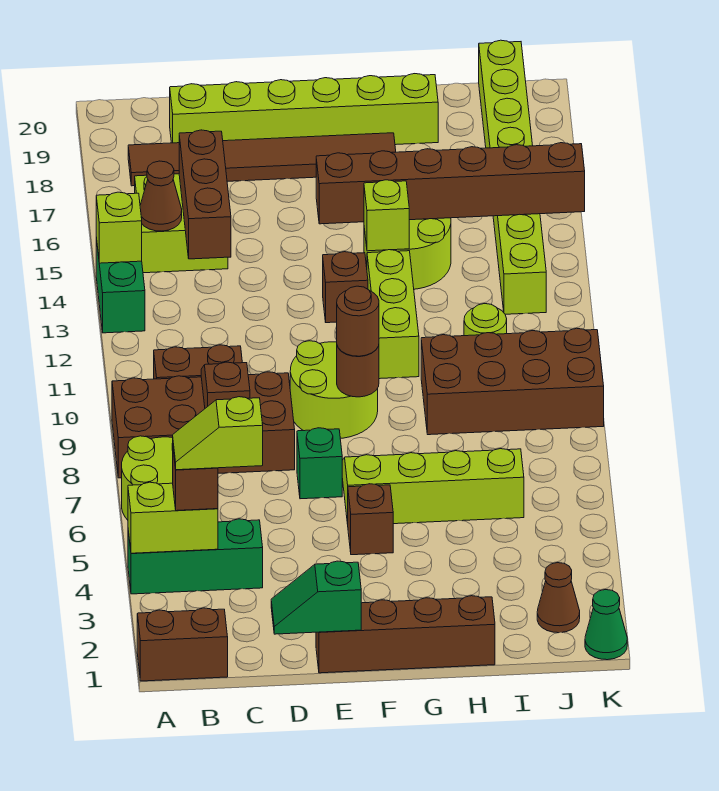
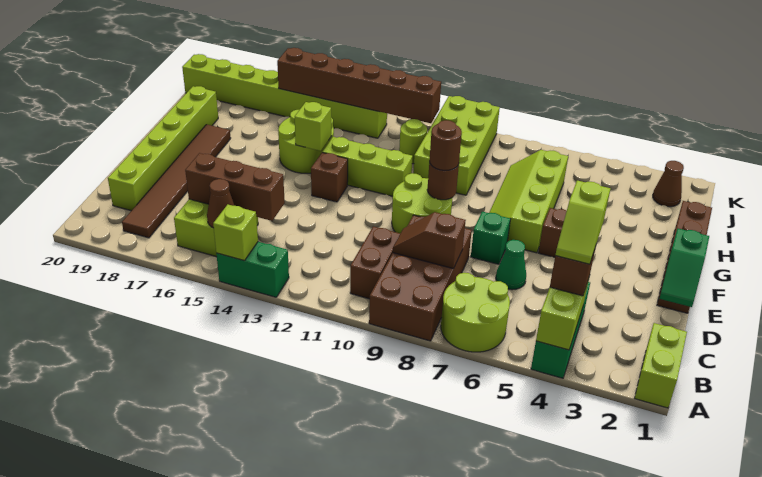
brown 1x2 brick [137,608,228,681] -> lime 1x2 brick [635,323,687,408]
brown 1x6 brick [316,143,585,224] -> brown 1x6 brick turned to [277,48,441,123]
brown 2x4 brick [421,328,604,435] -> lime 2x4 brick [413,96,500,195]
green 1x1 cone [585,590,627,660] -> green 1x1 cone moved to [496,240,526,290]

